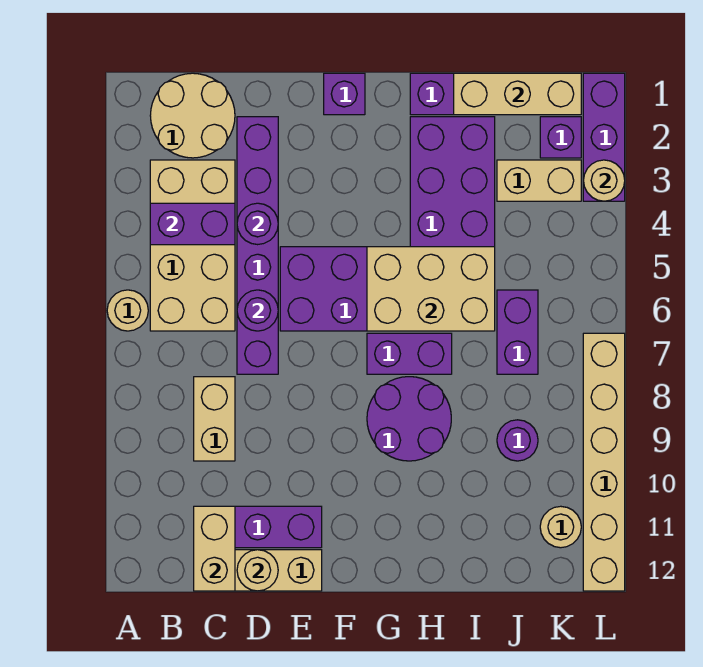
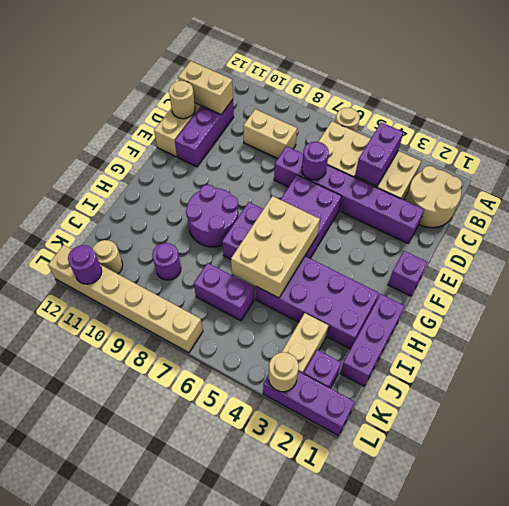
purple 1x1 round brick [237,203,278,245] -> purple 1x1 round brick moved to [68,245,102,284]
tan 1x3 brick [454,73,581,115] -> none

